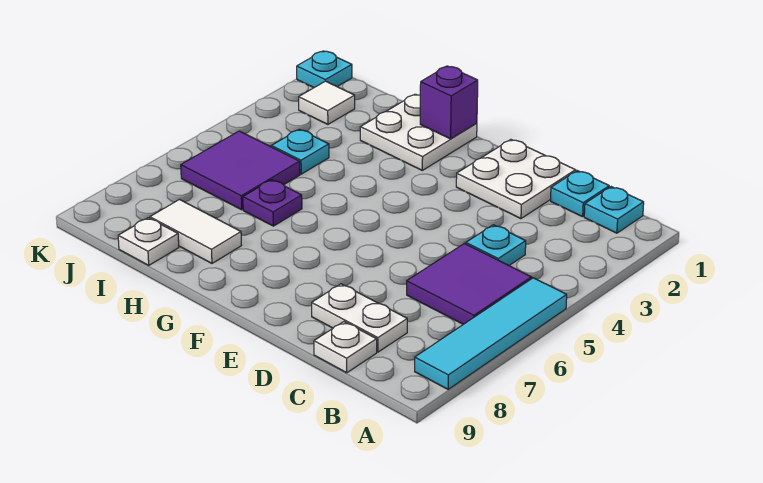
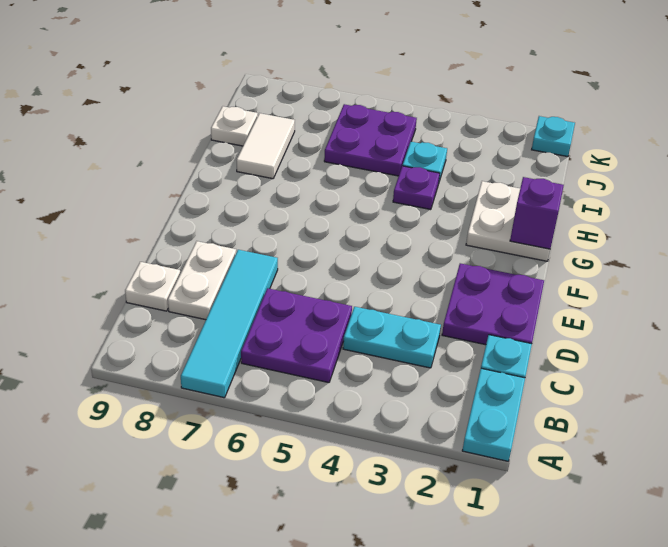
cyan 1x4 tile [415,278,567,389] -> cyan 1x4 tile turned to [181,250,278,398]
cyan 1x1 plate [584,187,644,233] -> cyan 1x2 plate [462,368,525,461]
purple 2x2 tile [407,244,532,324] -> purple 2x2 plate [241,288,352,383]
cyan 1x1 plate [466,225,526,265] -> cyan 1x2 plate [343,307,441,368]
white 2x2 plate [456,140,576,219] -> purple 2x2 plate [442,263,544,345]
purple 1x1 plate [243,180,302,226] -> purple 1x1 plate moved to [393,166,440,210]
purple 2x2 tile [181,131,300,210] -> purple 2x2 plate [324,104,417,176]
white 1x1 tile [299,81,355,124] -> none

